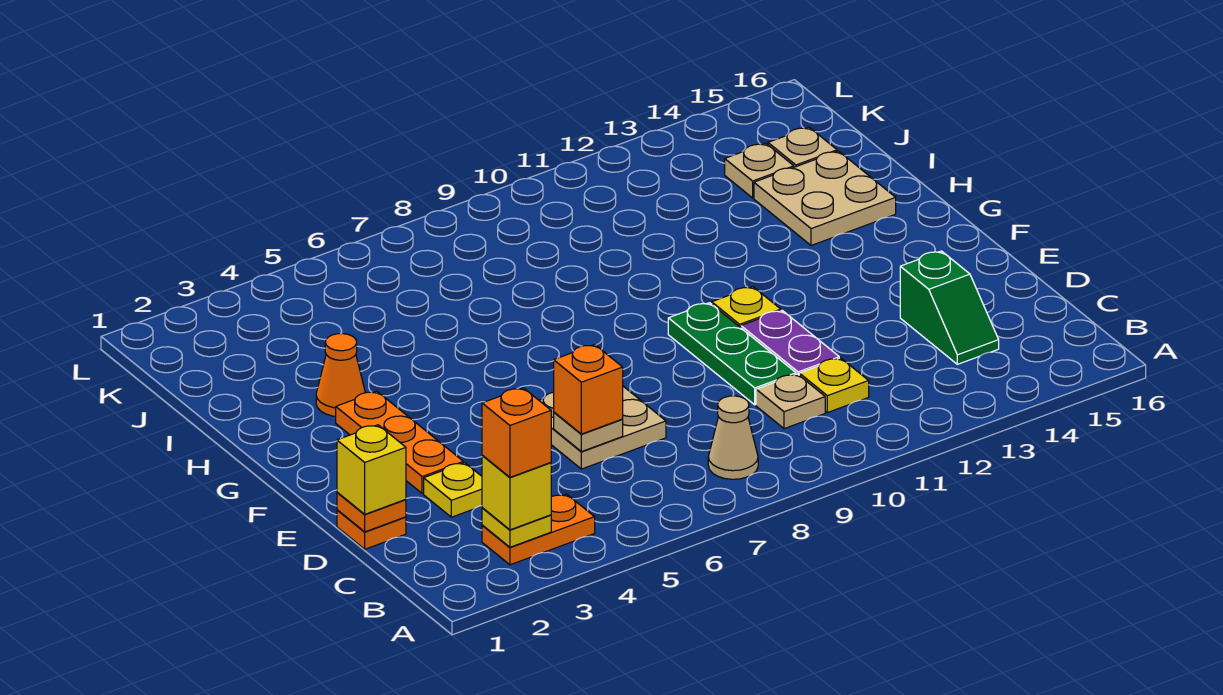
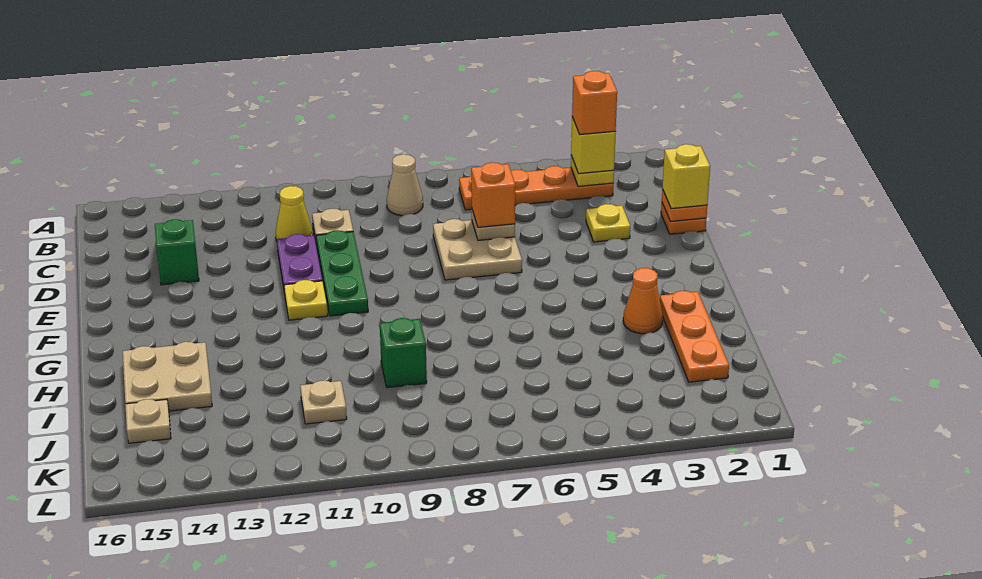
orange 1x2 plate [482,494,595,565] -> orange 1x4 plate [459,166,613,210]
yellow 1x1 plate [799,358,869,413] -> yellow 1x1 cone [276,186,313,241]
orange 1x3 plate [336,391,463,493] -> orange 1x3 plate moved to [660,291,729,382]
none -> green 1x1 brick [380,318,427,388]
tan 1x1 plate [725,143,794,198] -> tan 1x1 plate moved to [300,381,347,424]

